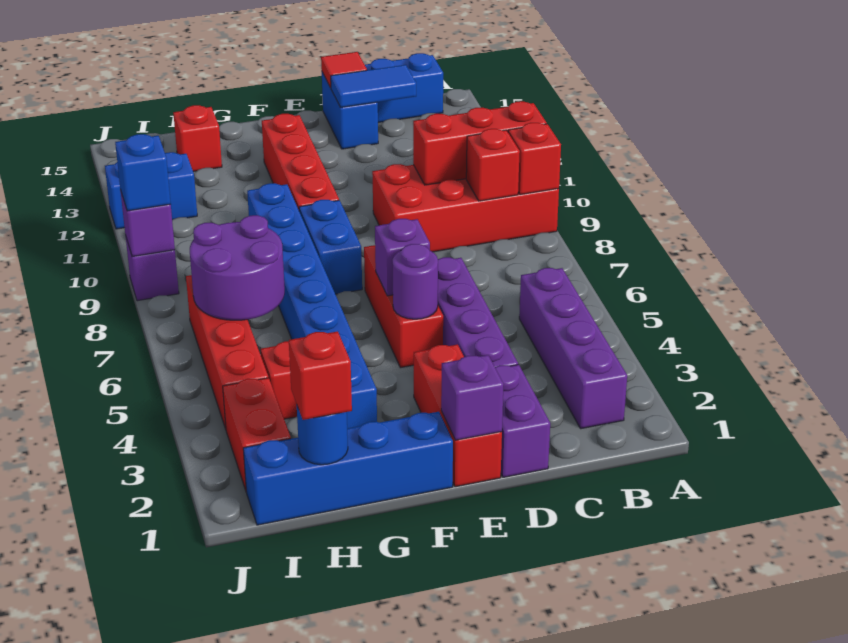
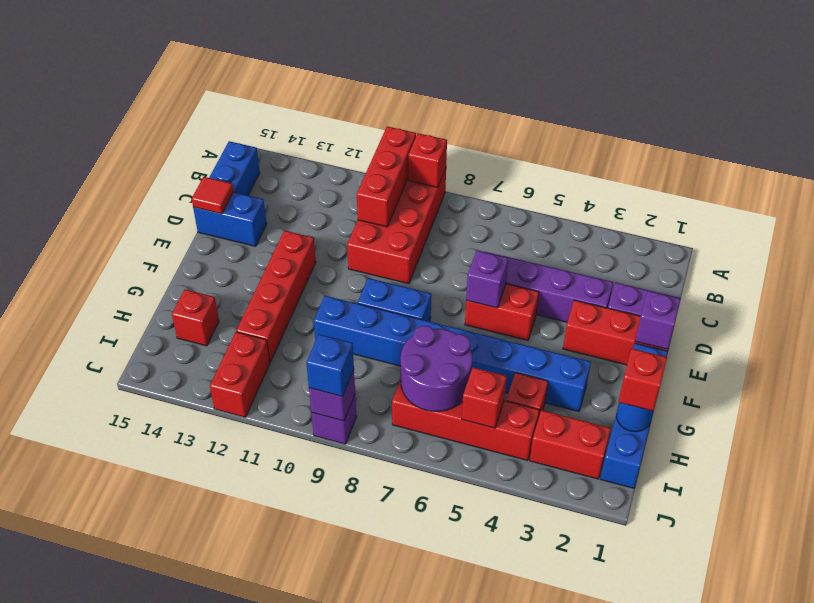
purple 1x4 brick [519,268,627,429] -> none
red 1x1 brick [466,129,520,201] -> red 1x1 brick moved to [462,367,507,428]
blue 1x2 tile [331,65,416,108] -> none
red 1x3 brick [364,245,443,368] -> red 1x2 brick [465,284,539,340]
purple 1x1 round brick [392,244,438,319] -> none
red 1x4 brick [262,114,339,210] -> red 1x4 brick turned to [236,231,316,362]
blue 1x2 brick [105,152,197,229] -> red 1x2 brick [210,332,270,417]

